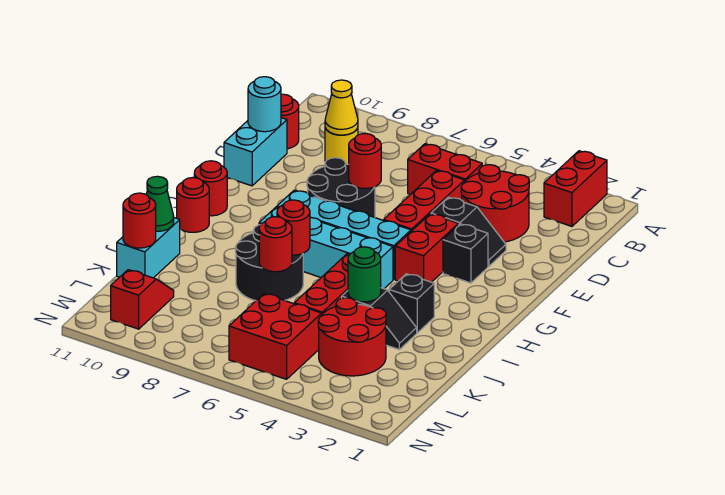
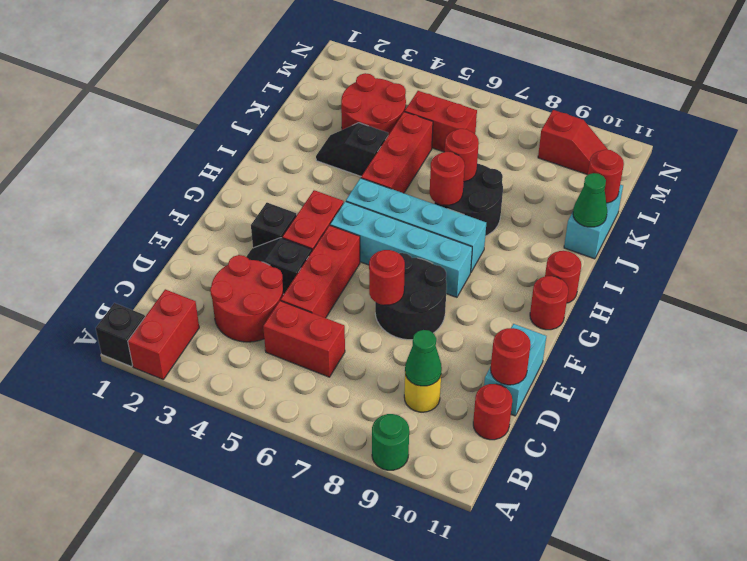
yellow 1x1 cone [325,80,358,135] -> green 1x1 cone [405,330,442,386]
cyan 1x1 round brick [248,77,281,132] -> red 1x1 round brick [491,328,531,385]
black 1x1 brick [389,274,434,333] -> black 1x1 brick moved to [96,303,145,366]
green 1x1 round brick [348,247,381,302] -> green 1x1 round brick moved to [372,414,409,470]
red 2x2 brick [229,294,322,379] -> red 1x2 brick [405,91,477,152]
red 1x2 slope [111,270,174,329] -> red 1x2 slope turned to [538,110,608,175]

